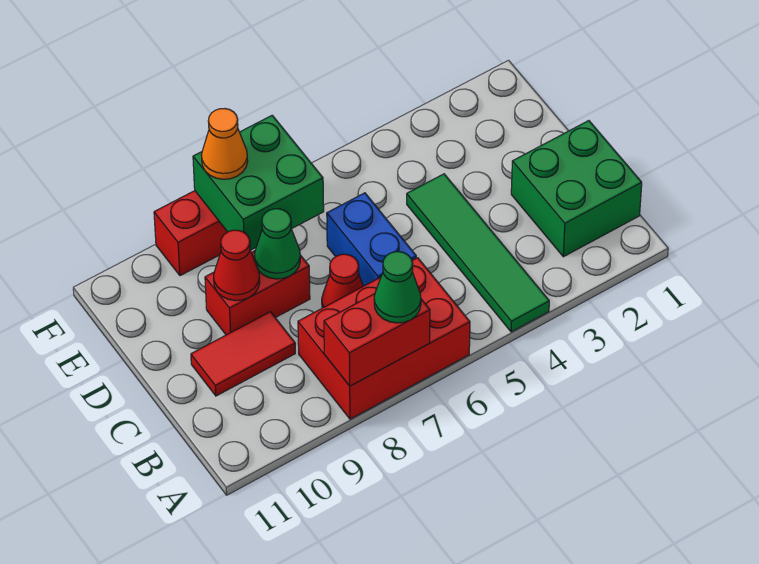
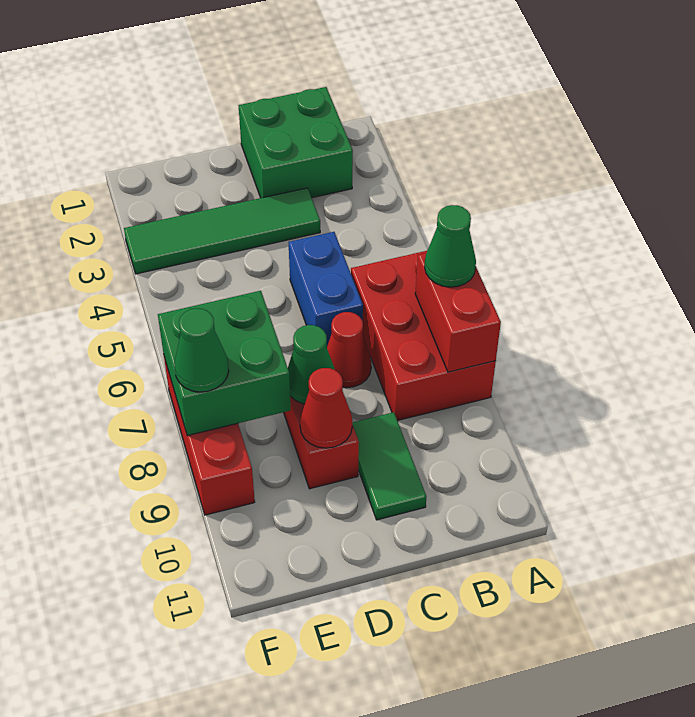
green 1x4 tile [407,174,549,332] -> green 1x4 tile moved to [124,188,320,274]
blue 1x2 brick [327,193,416,286] -> blue 1x2 brick turned to [289,232,363,346]
red 1x2 tile [191,312,295,396] -> green 1x2 tile [352,412,427,520]
orange 1x1 cone [201,109,248,179] -> green 1x1 cone [174,308,229,392]

